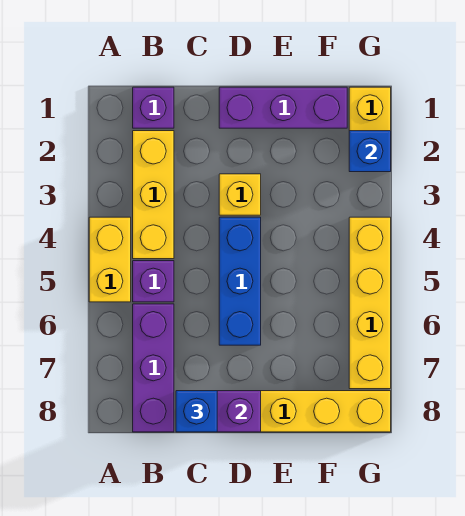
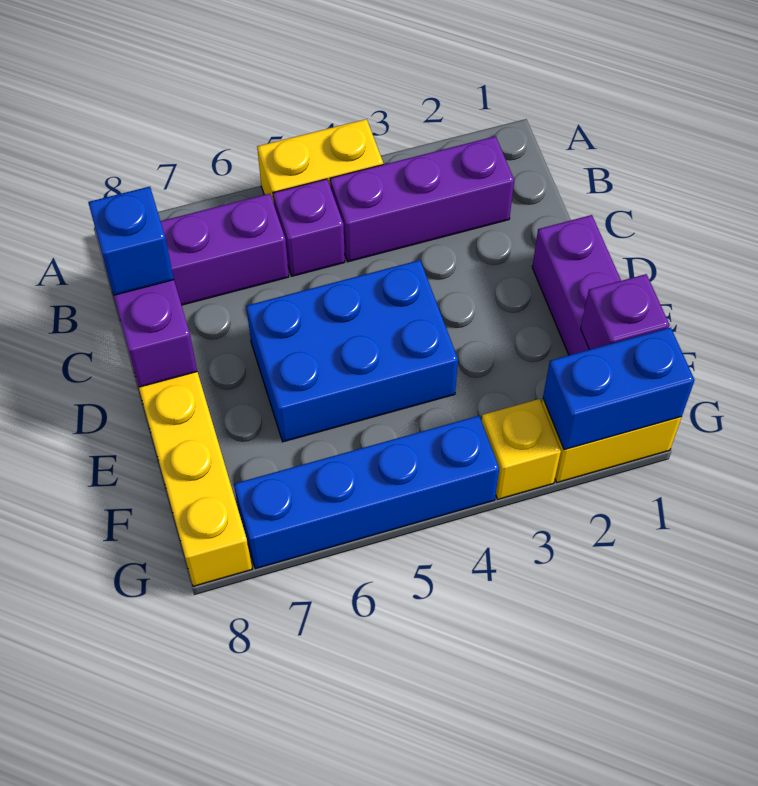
purple 1x1 brick [133,87,174,128] -> purple 1x1 brick moved to [581,274,670,350]
yellow 1x3 brick [133,131,174,259] -> purple 1x3 brick [330,136,514,262]
yellow 1x1 brick [219,174,261,215] -> yellow 1x1 brick moved to [482,399,561,499]
blue 1x3 brick [219,217,261,345] -> blue 2x3 brick [246,260,458,442]
blue 1x1 brick [349,131,391,172] -> blue 1x2 brick [543,327,695,450]
yellow 1x4 brick [349,217,391,389] -> blue 1x4 brick [234,416,499,569]

